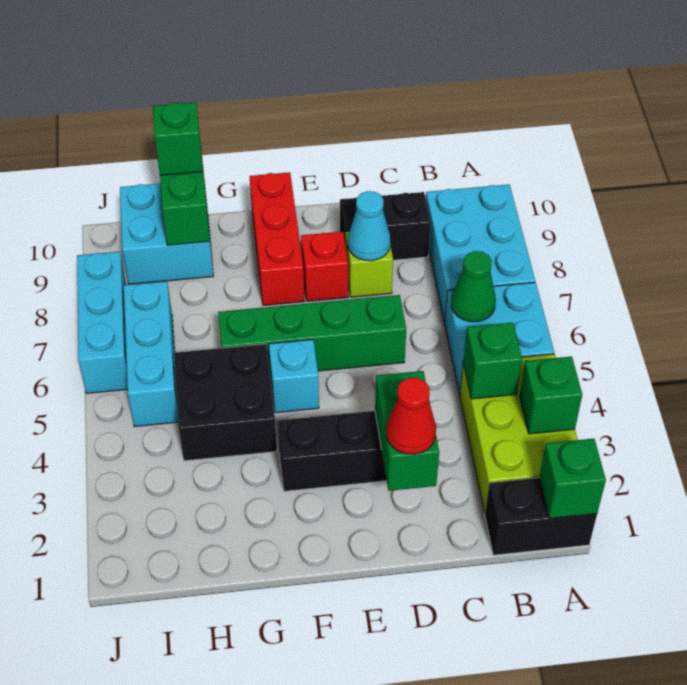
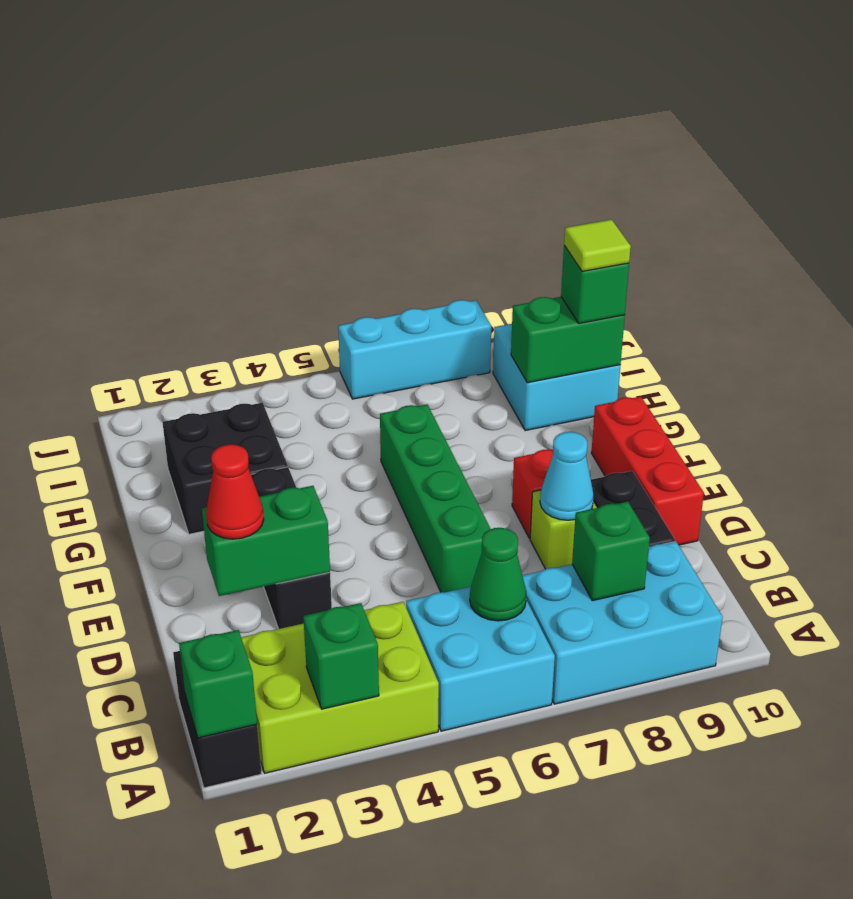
green 1x1 brick [463,323,522,399] -> green 1x1 brick moved to [572,501,650,601]
cyan 1x1 brick [269,340,319,413] -> none
red 1x3 brick [250,172,304,306] -> red 1x3 brick turned to [591,397,704,545]
black 2x2 brick [174,344,277,461] -> black 2x2 brick moved to [163,403,288,534]
none -> lime 1x1 tile [564,219,631,271]
cyan 1x3 brick [124,281,178,427] -> none

